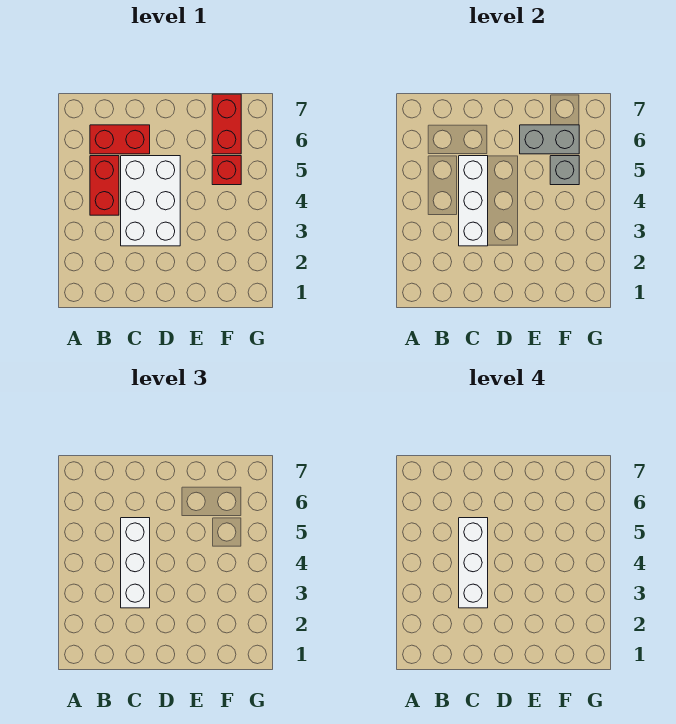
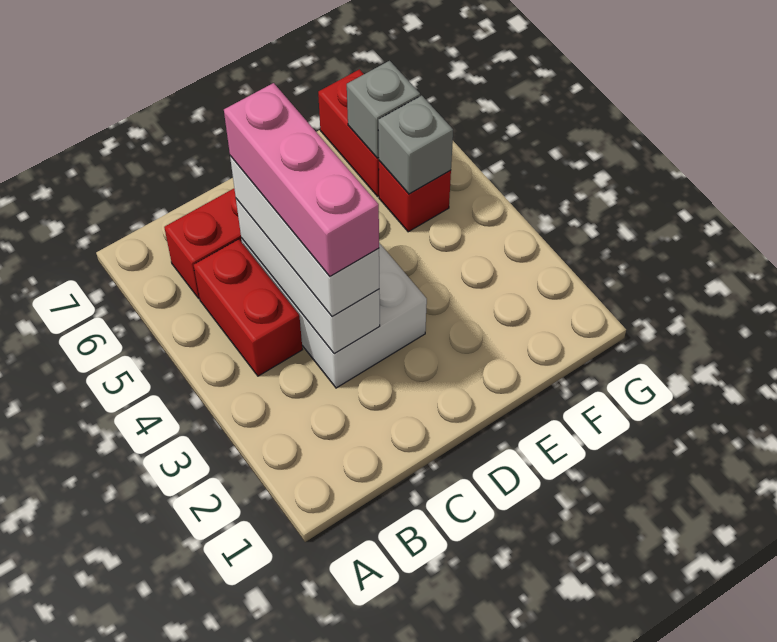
white 1x3 brick [459,518,488,608] -> pink 1x3 brick [224,83,379,276]
grey 1x2 brick [520,125,579,154] -> grey 1x1 brick [347,61,420,158]

